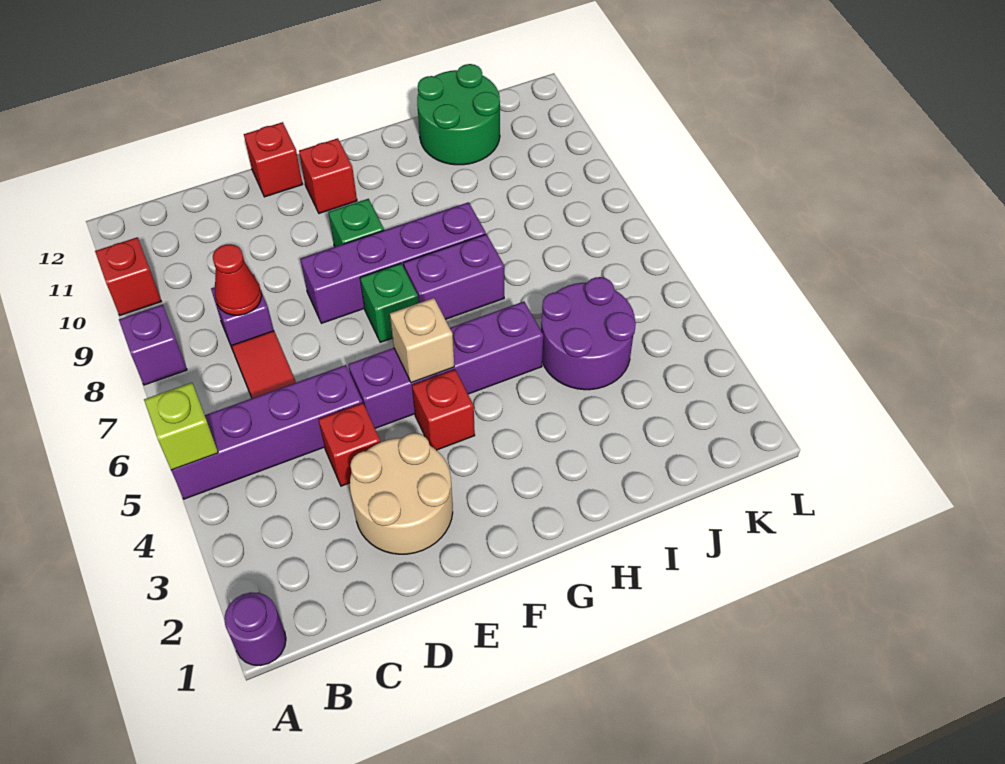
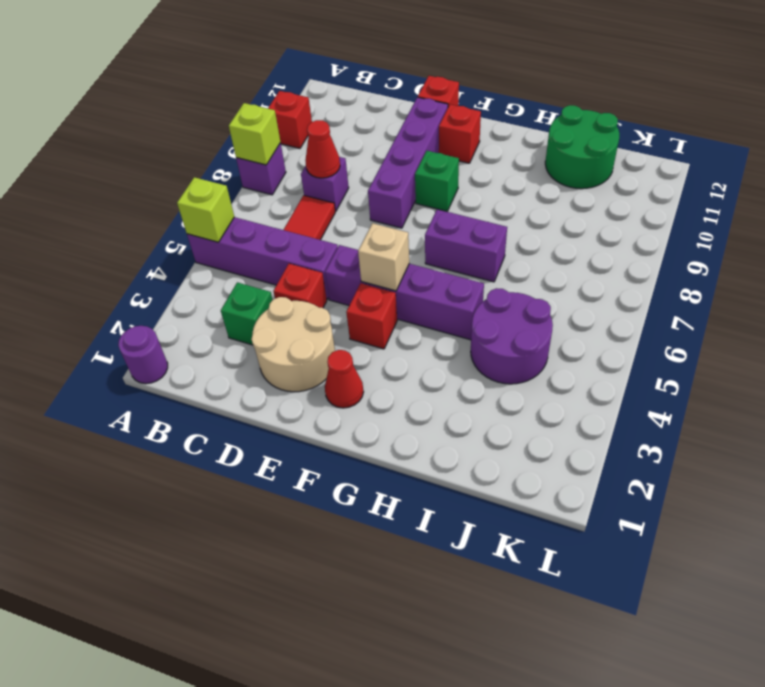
none -> lime 1x1 brick [229,103,280,165]
purple 1x4 brick [300,202,486,323] -> purple 1x4 brick turned to [368,97,448,228]
none -> red 1x1 cone [325,350,364,408]
green 1x1 brick [360,263,419,342] -> green 1x1 brick moved to [221,282,273,345]

